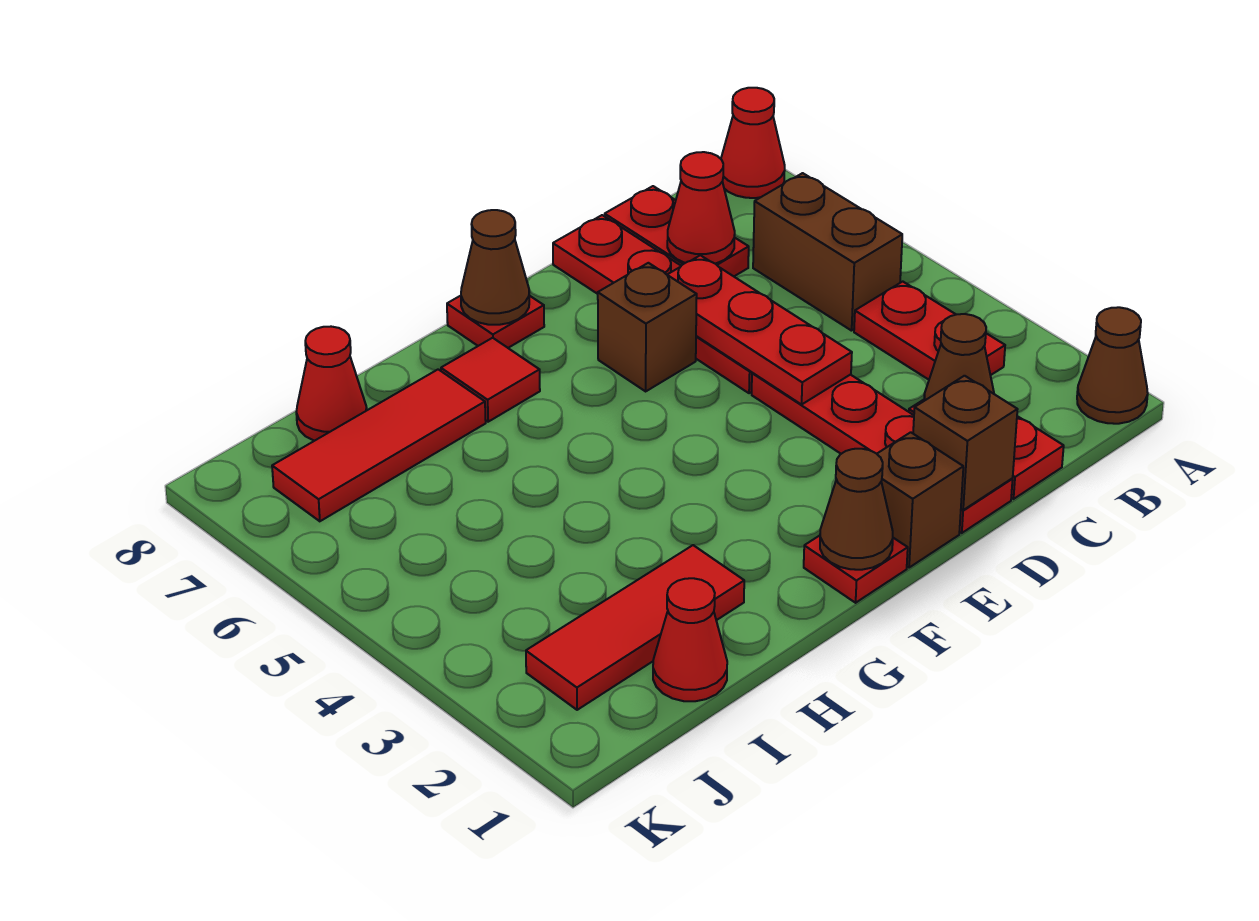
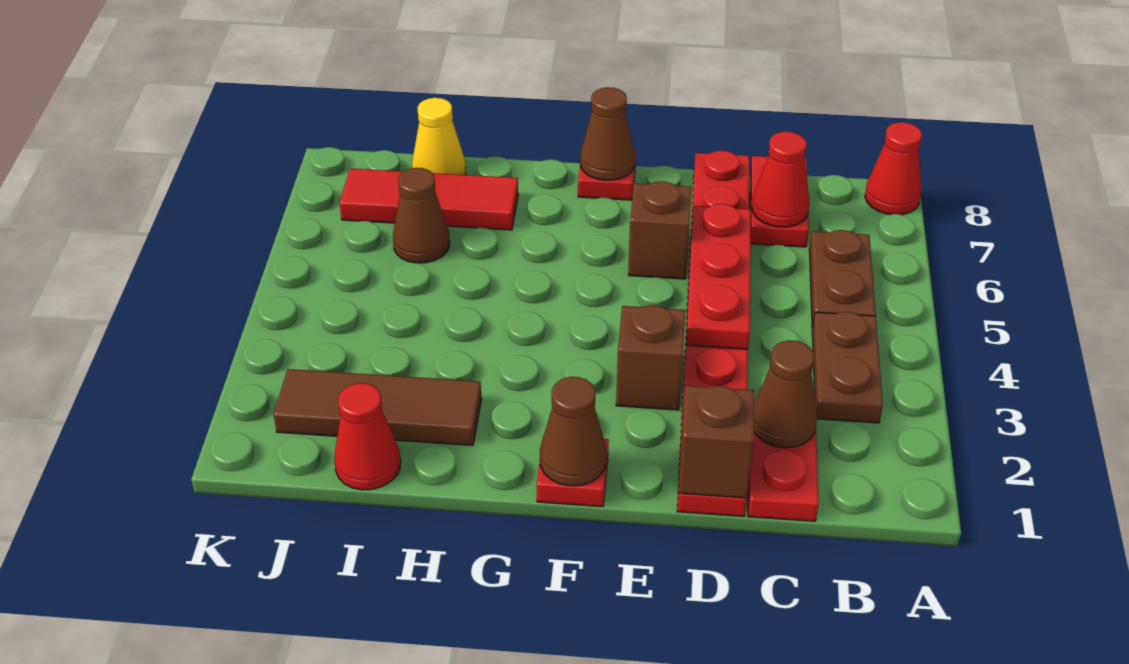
brown 1x1 cone [1077,307,1148,424] -> brown 1x1 cone moved to [393,168,450,263]
red 1x2 plate [854,282,1005,380] -> brown 1x2 plate [812,312,883,423]
brown 1x2 brick [753,173,902,331] -> brown 1x2 plate [809,230,876,328]
brown 1x1 brick [877,432,963,568] -> brown 1x1 brick moved to [616,305,685,410]
red 1x1 tile [441,338,540,422] -> none
red 1x3 tile [526,545,744,710] -> brown 1x3 tile [273,369,482,445]
red 1x1 cone [296,327,367,441] -> yellow 1x1 cone [412,98,466,175]

